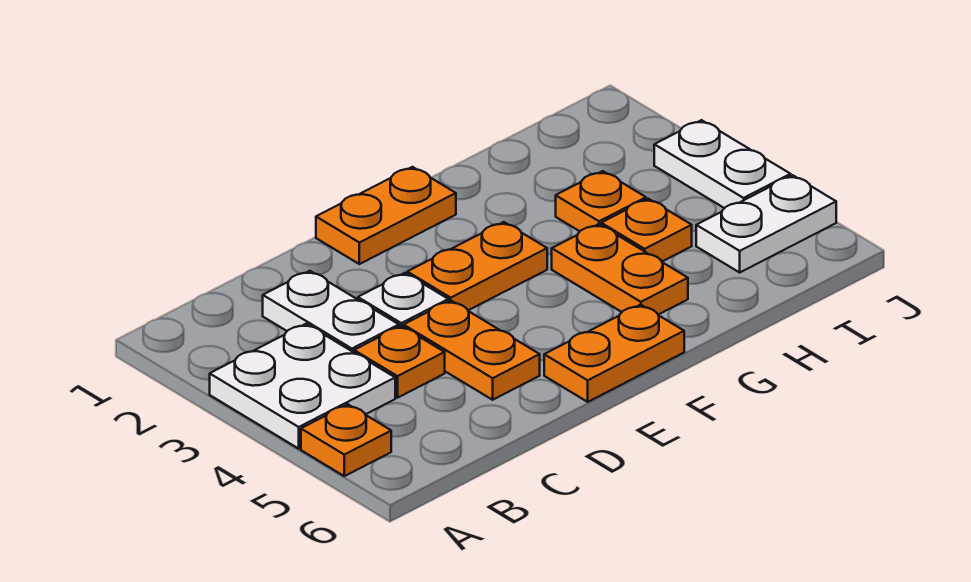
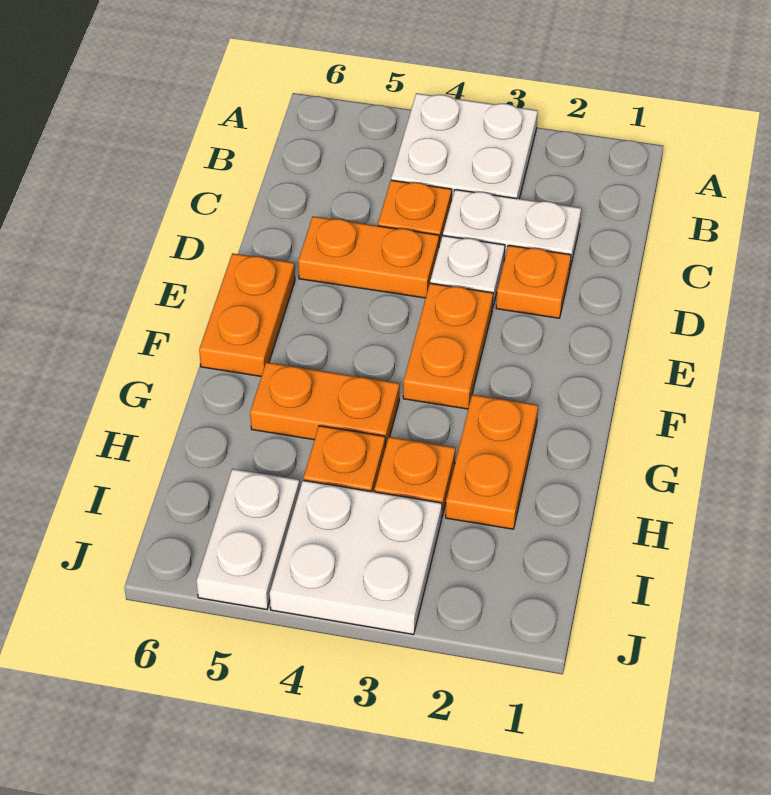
orange 1x1 plate [301,404,391,476] -> orange 1x1 plate moved to [496,245,571,318]
orange 1x2 plate [316,167,456,264] -> orange 1x2 plate moved to [446,395,538,529]
white 1x2 plate [654,120,791,208] -> white 2x2 plate [270,480,442,635]

